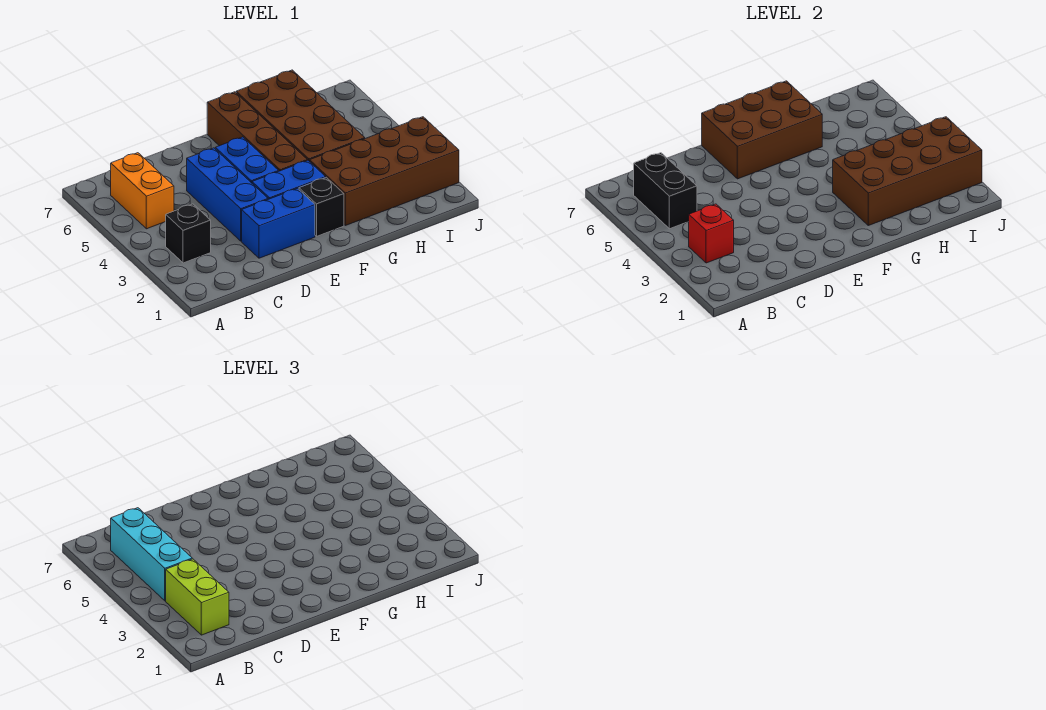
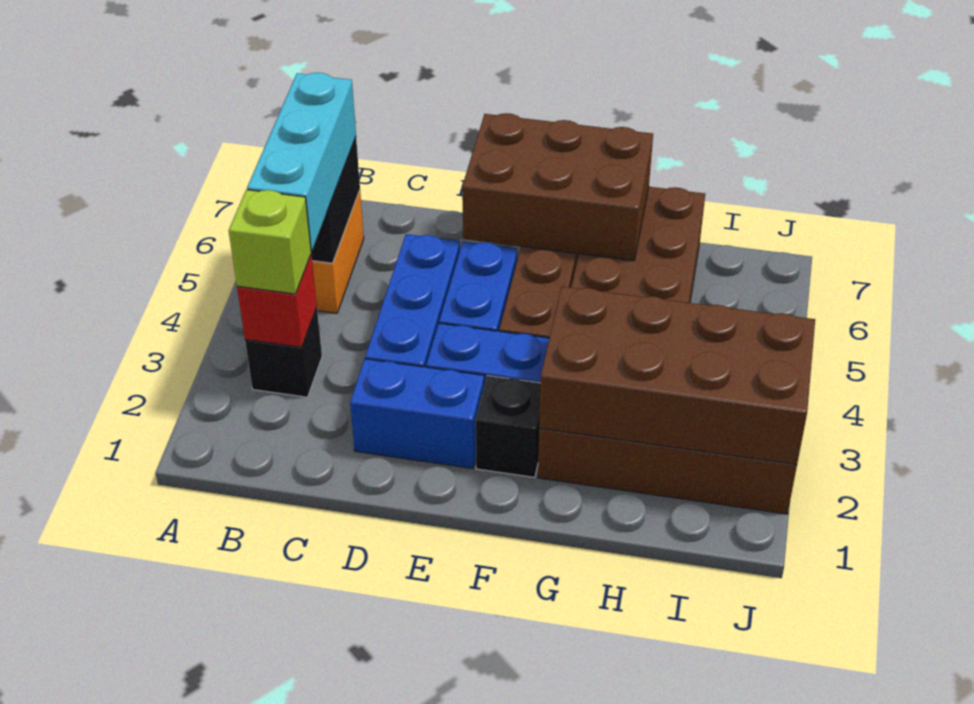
lime 1x2 brick [166,559,229,635] -> lime 1x1 brick [229,190,311,294]

